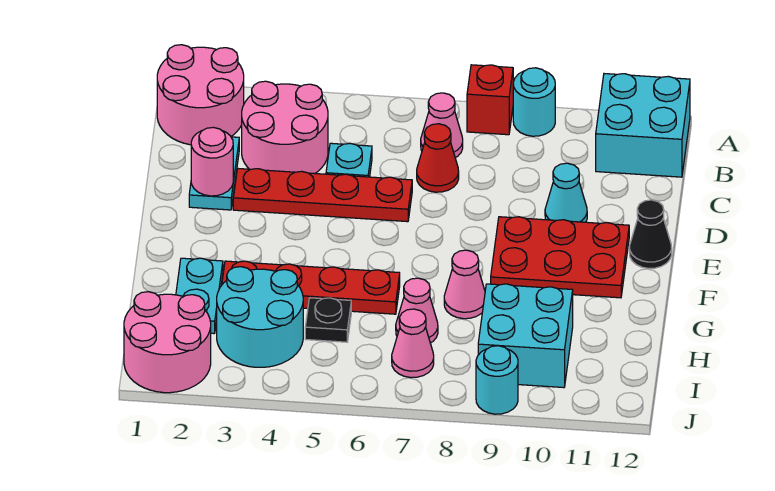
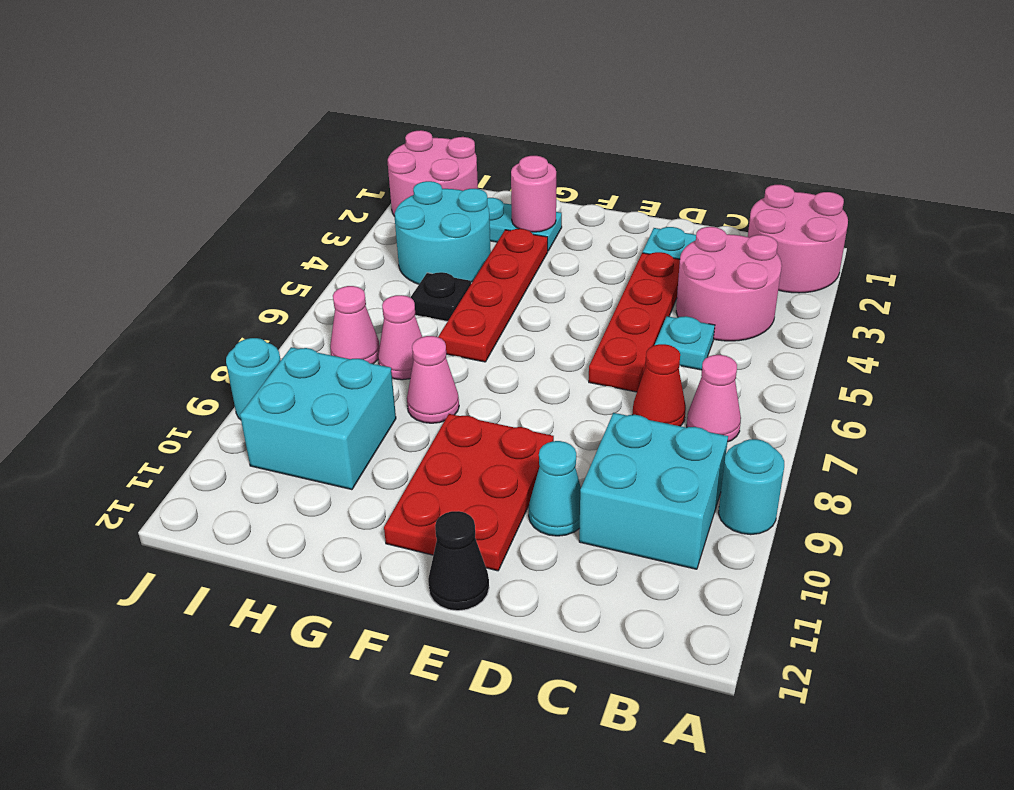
red 1x1 brick [467,65,513,135] -> none
cyan 2x2 brick [596,74,690,177] -> cyan 2x2 brick moved to [579,413,728,569]
pink 1x1 round brick [191,127,233,196] -> pink 1x1 round brick moved to [511,156,556,232]

